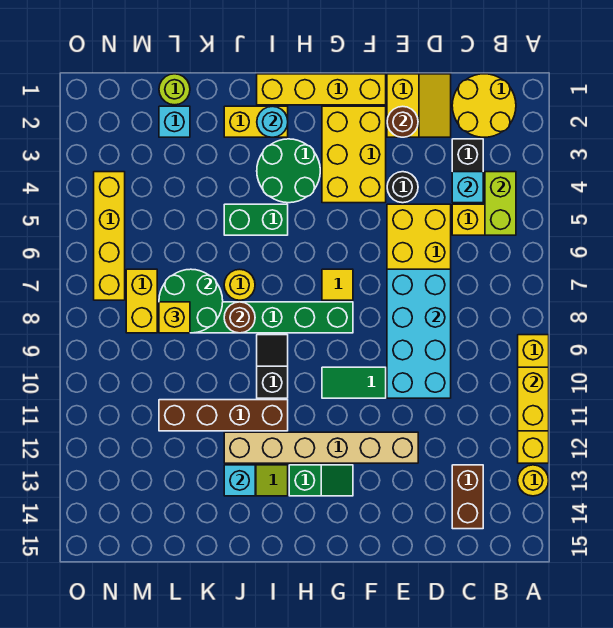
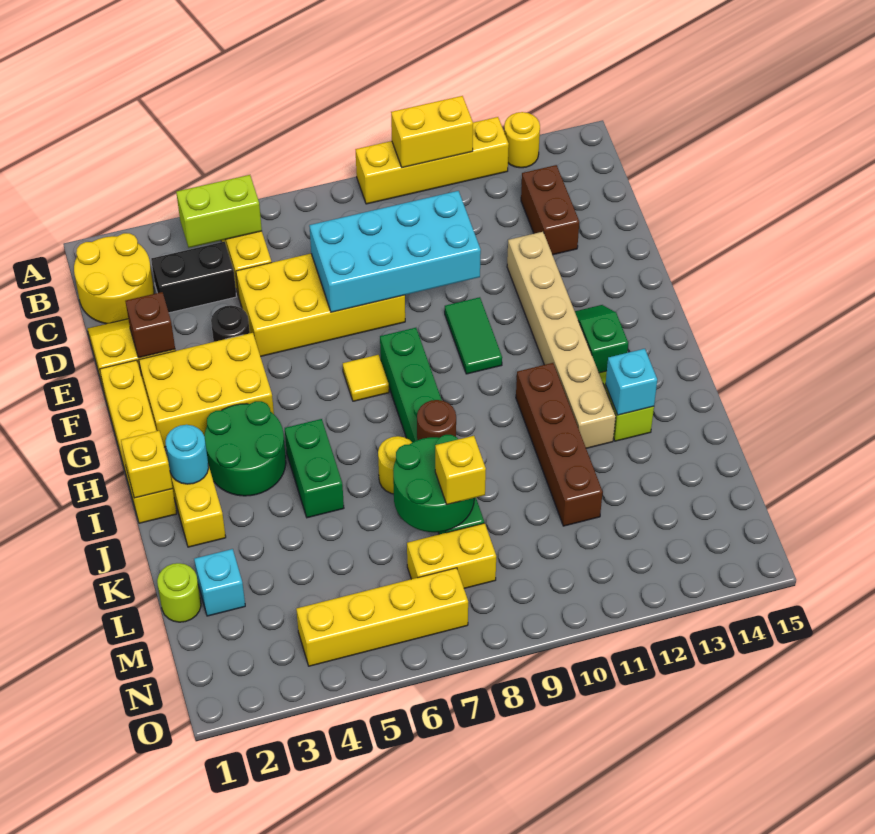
cyan 1x1 brick [452,172,483,203] -> none
brown 1x2 brick [452,465,483,529] -> brown 1x2 brick turned to [521,165,579,255]
brown 1x1 round brick [387,106,418,137] -> brown 1x1 brick [125,292,175,358]
none -> yellow 1x1 brick [121,431,173,498]
black 1x2 slope [257,335,288,398] -> none

